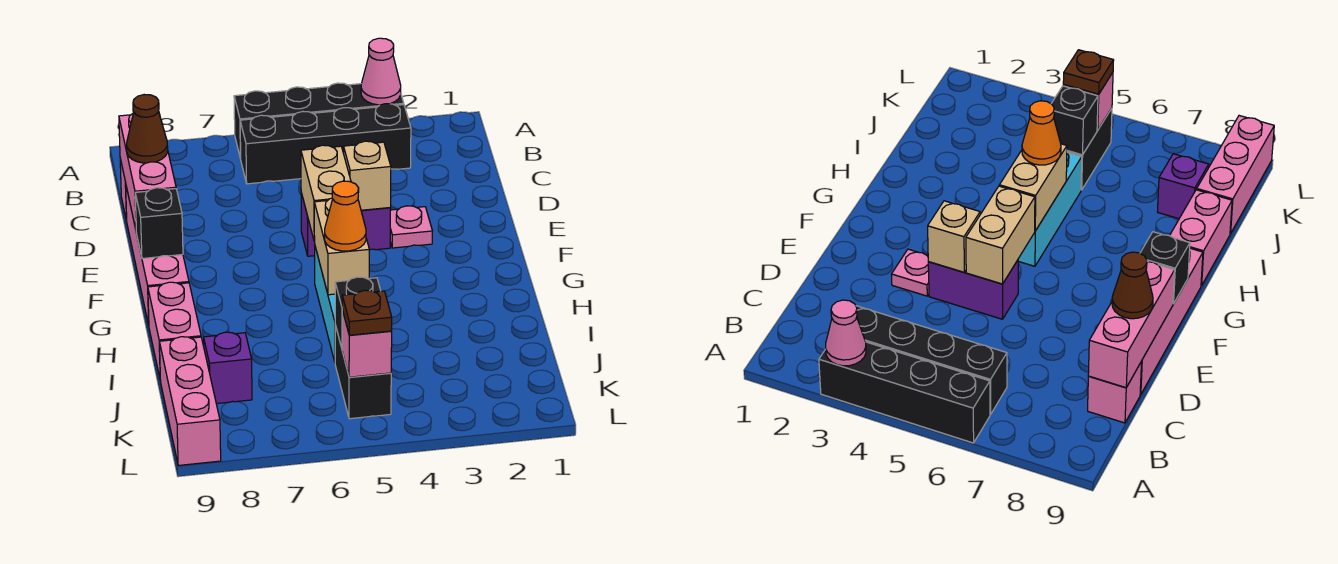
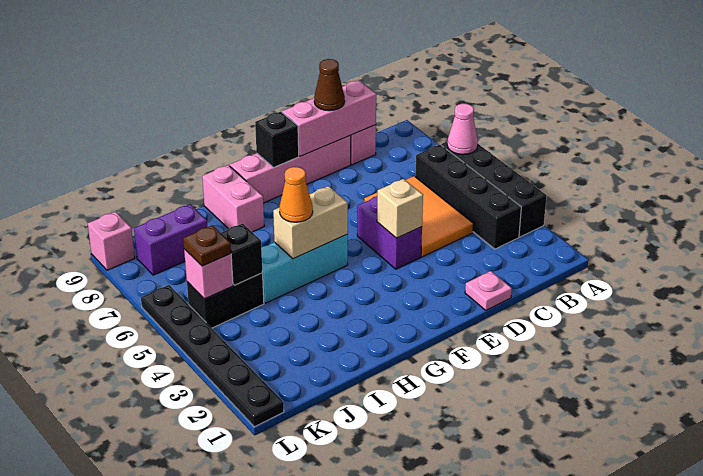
pink 1x1 cone [361,38,401,105] -> pink 1x1 cone moved to [447,104,478,155]
none -> orange 2x3 tile [364,176,473,257]
pink 1x1 plate [390,206,432,248] -> pink 1x1 plate moved to [465,271,512,310]
tan 1x2 brick [301,145,351,241] -> none
pink 1x2 brick [148,282,201,381] -> pink 1x2 brick turned to [202,165,264,232]
purple 1x1 brick [204,332,252,404] -> purple 1x2 brick [134,204,207,275]
pink 1x3 brick [159,337,221,465] -> pink 1x1 brick [88,212,135,270]
none -> black 1x6 plate [141,285,284,427]

